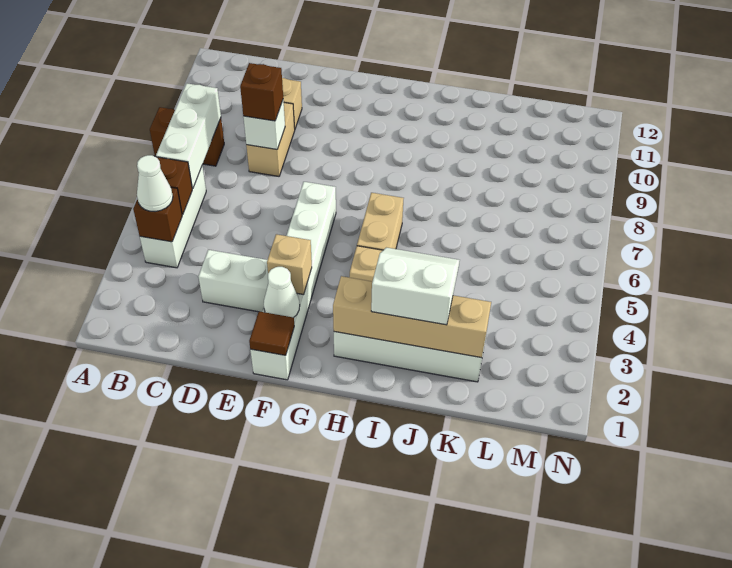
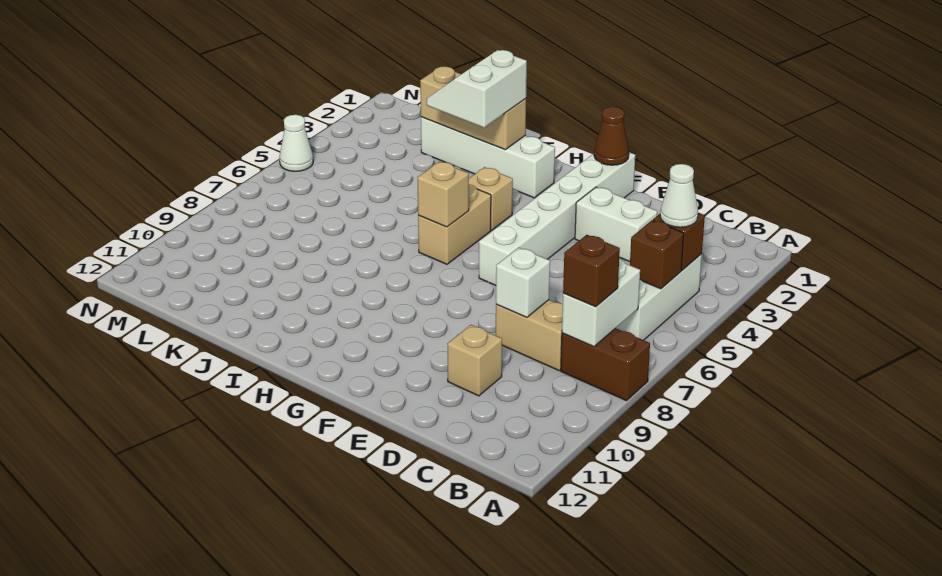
white 1x3 brick [156,83,221,189] -> white 1x2 brick [562,259,640,347]
tan 1x2 brick [246,103,295,176] -> tan 1x2 brick turned to [496,300,563,371]
brown 1x1 brick [240,63,283,121] -> brown 1x1 brick moved to [563,235,620,307]
brown 1x1 tile [249,311,294,355] -> brown 1x1 cone [594,107,629,165]
white 1x1 cone [264,267,300,317] -> white 1x1 cone moved to [280,115,313,171]
tan 1x1 brick [267,234,312,295] -> tan 1x1 brick moved to [417,162,469,227]
tan 1x4 brick [333,276,491,358] -> tan 1x3 brick [420,66,526,150]
white 2x2 slope [371,248,460,325] -> white 2x2 slope turned to [427,50,527,128]

